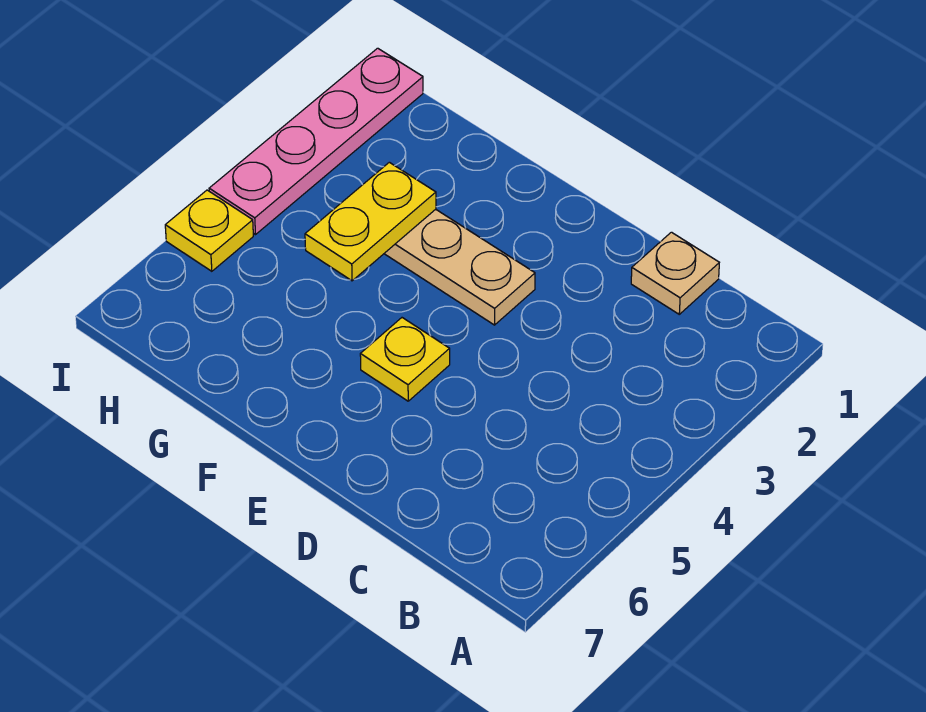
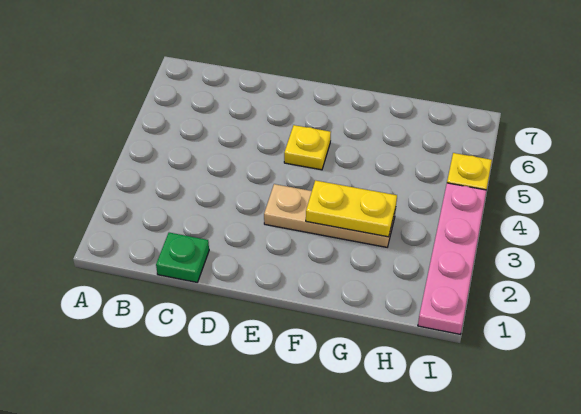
tan 1x1 plate [631,232,719,314] -> green 1x1 plate [156,233,209,282]
yellow 1x2 plate [305,162,436,281] -> yellow 1x2 plate turned to [306,180,397,237]

